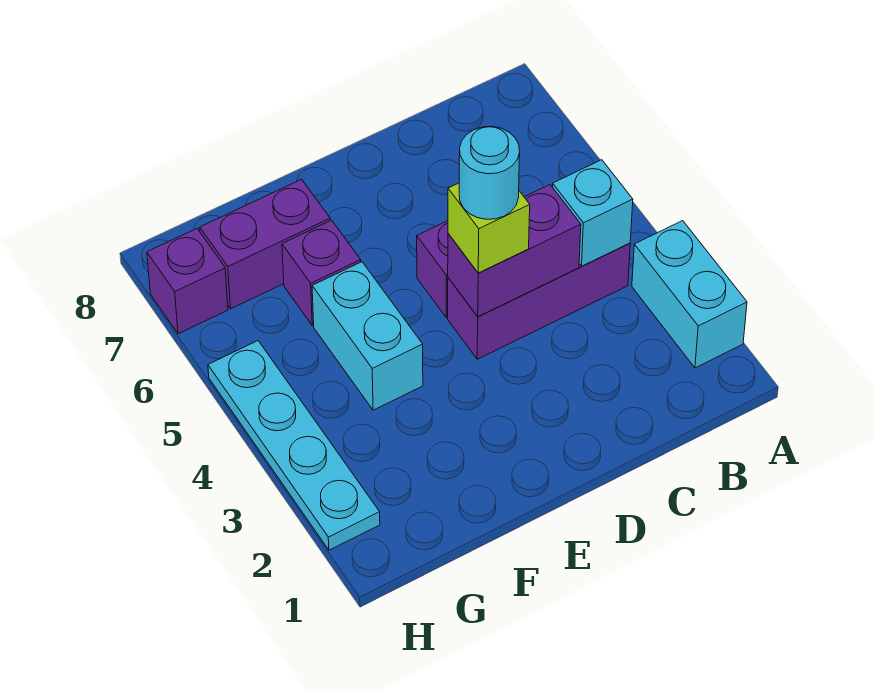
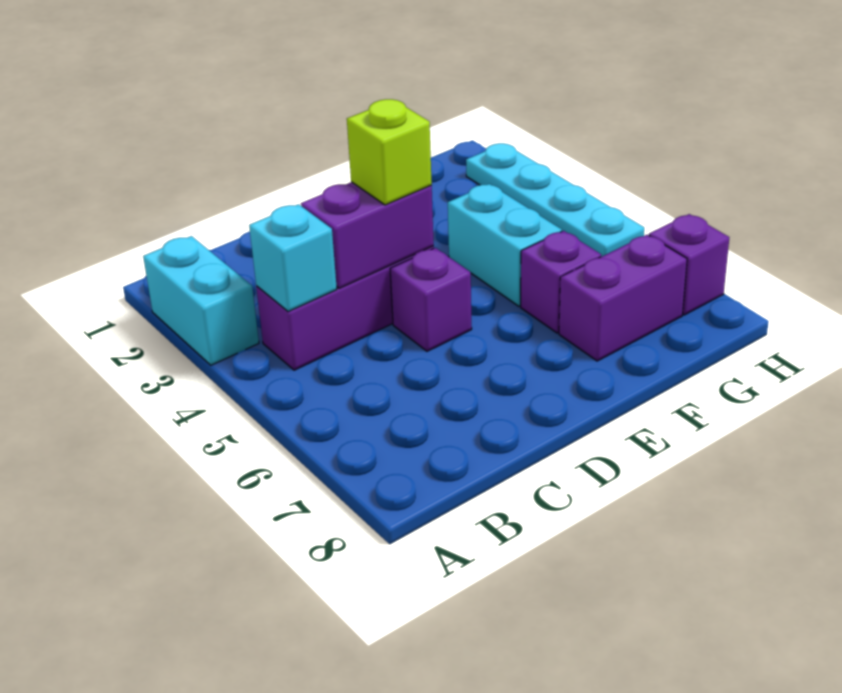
cyan 1x1 round brick [459,126,520,219] -> none

